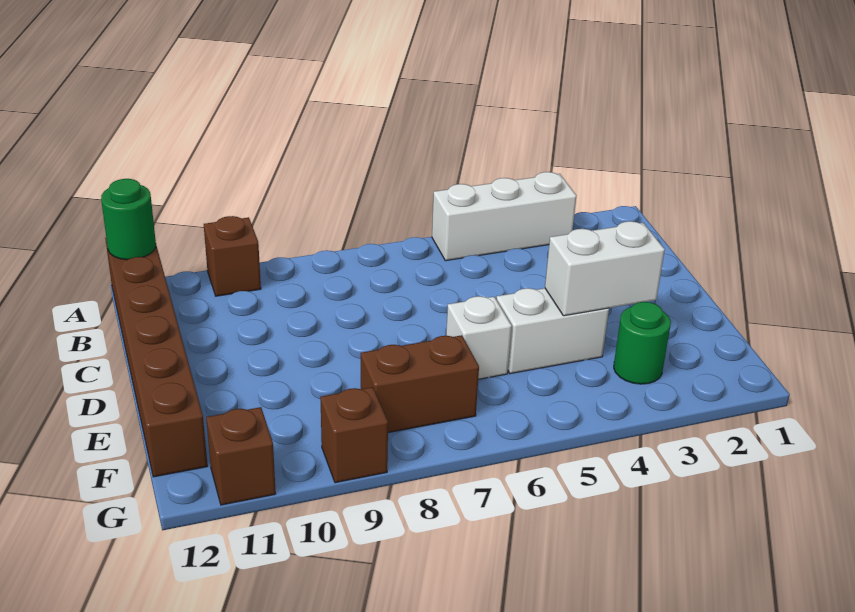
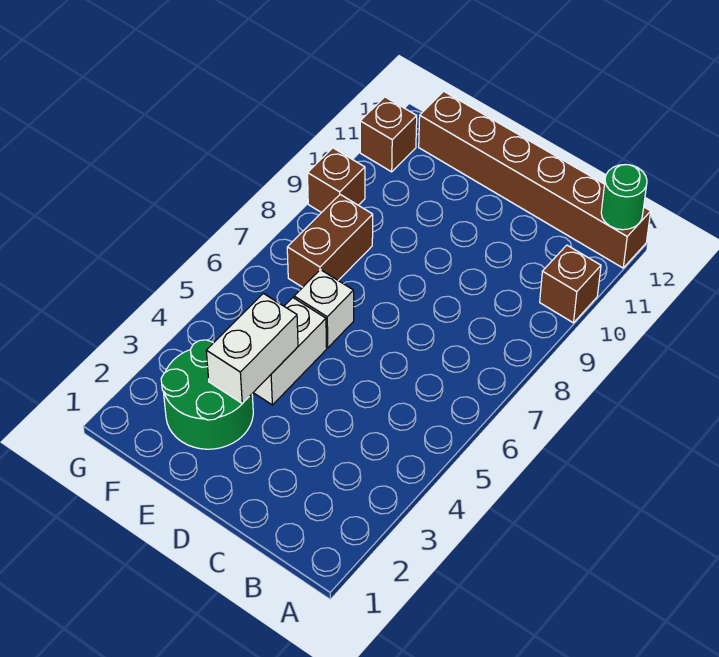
white 1x3 brick [432,172,576,261] -> none
green 1x1 round brick [614,302,671,384] -> green 2x2 round brick [161,340,253,449]

